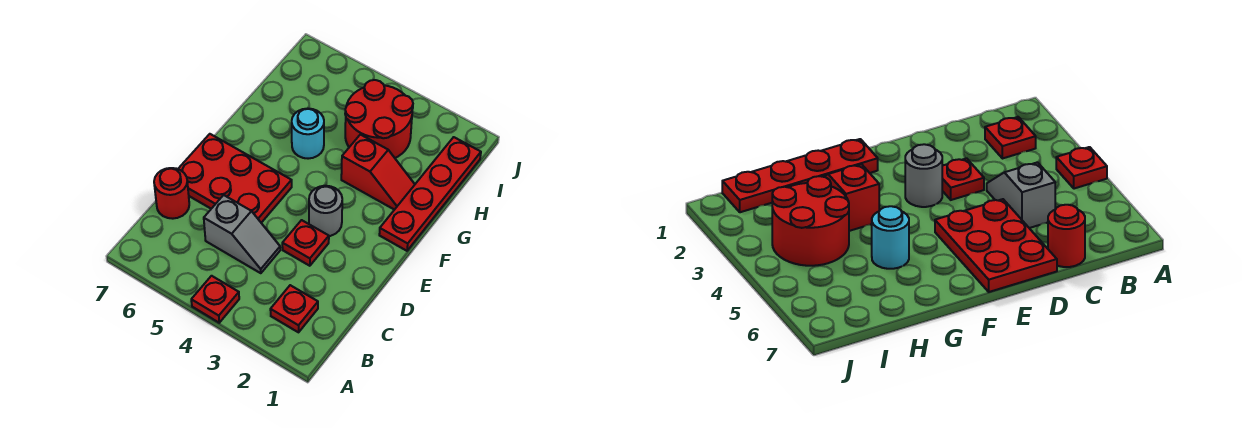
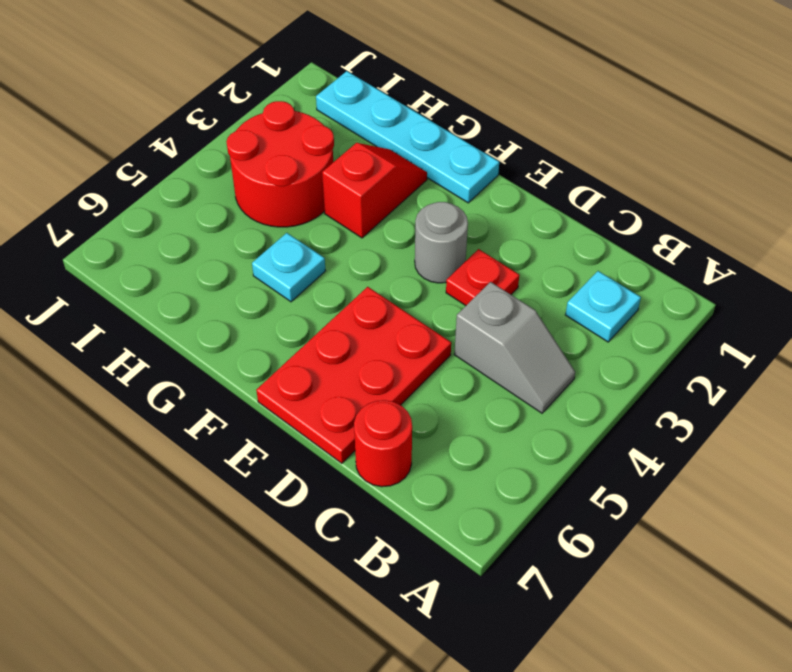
red 1x1 plate [191,276,239,323] -> none
red 1x1 plate [270,285,318,332] -> cyan 1x1 plate [566,271,641,342]
grey 1x2 slope [204,195,280,273] -> grey 1x2 slope turned to [454,282,575,413]
red 1x4 plate [379,137,481,251] -> cyan 1x4 plate [316,71,499,203]
cyan 1x1 round brick [292,109,324,159] -> cyan 1x1 plate [252,233,325,302]

